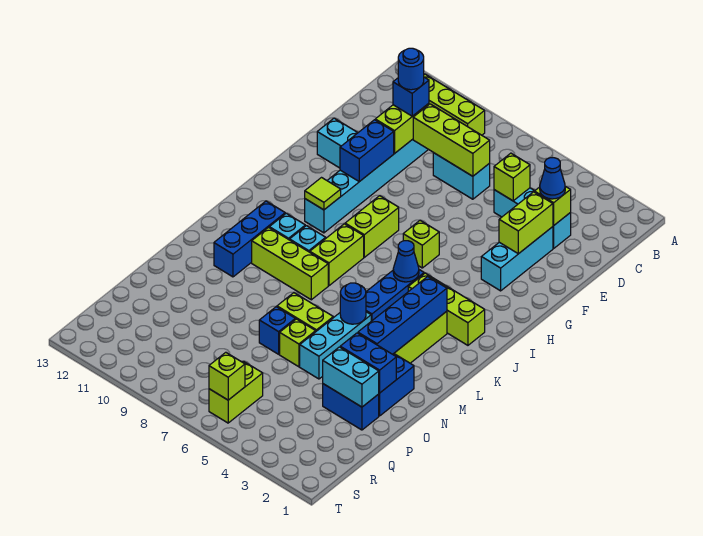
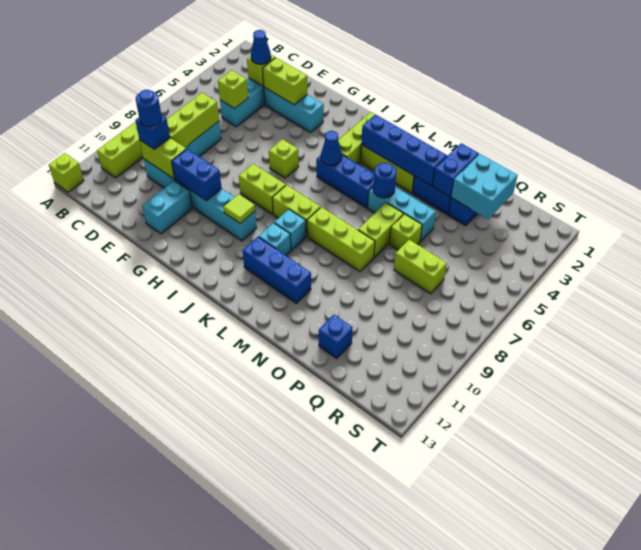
lime 1x3 brick [252,228,328,300] -> lime 1x3 brick turned to [307,207,375,271]
blue 1x1 brick [259,307,295,354] -> blue 1x1 brick moved to [319,315,353,359]
cyan 1x2 brick [323,347,379,407] -> cyan 2x2 brick [451,154,518,219]
lime 1x2 brick [209,361,263,423] -> lime 1x2 brick moved to [394,240,447,294]
lime 1x1 brick [209,352,245,400] -> lime 1x1 brick moved to [49,153,84,192]

